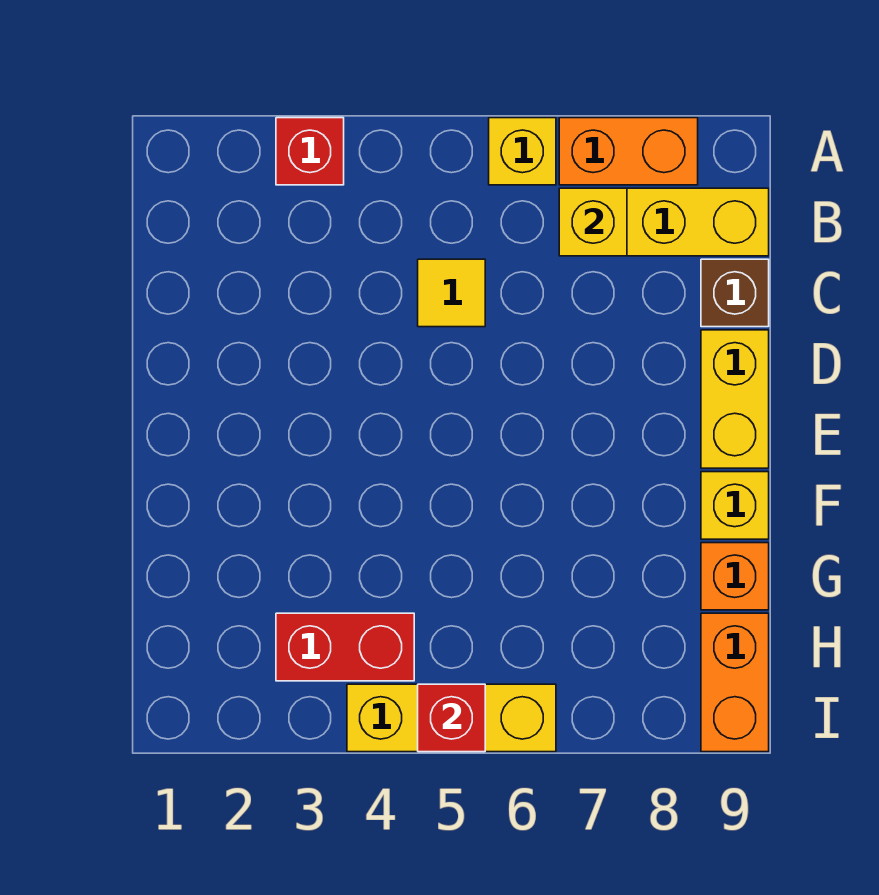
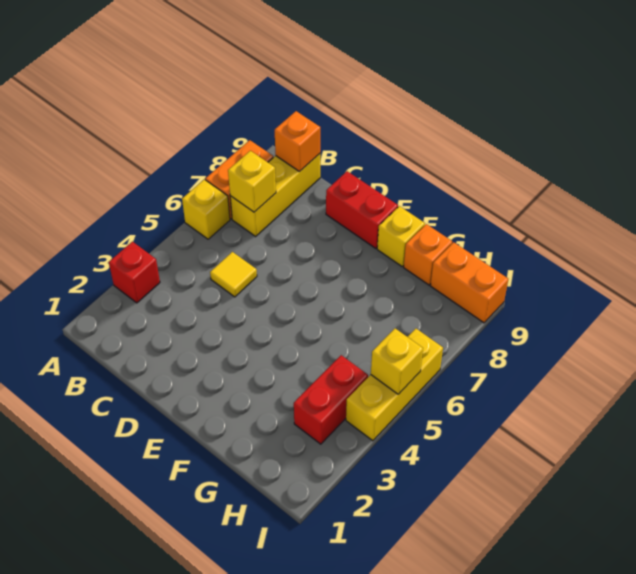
none -> orange 1x1 brick [275,111,320,172]
brown 1x1 brick [701,259,769,327] -> none
yellow 1x2 brick [701,330,769,468] -> red 1x2 brick [326,171,398,248]
red 1x1 brick [418,684,485,752] -> yellow 1x1 brick [371,328,423,394]

